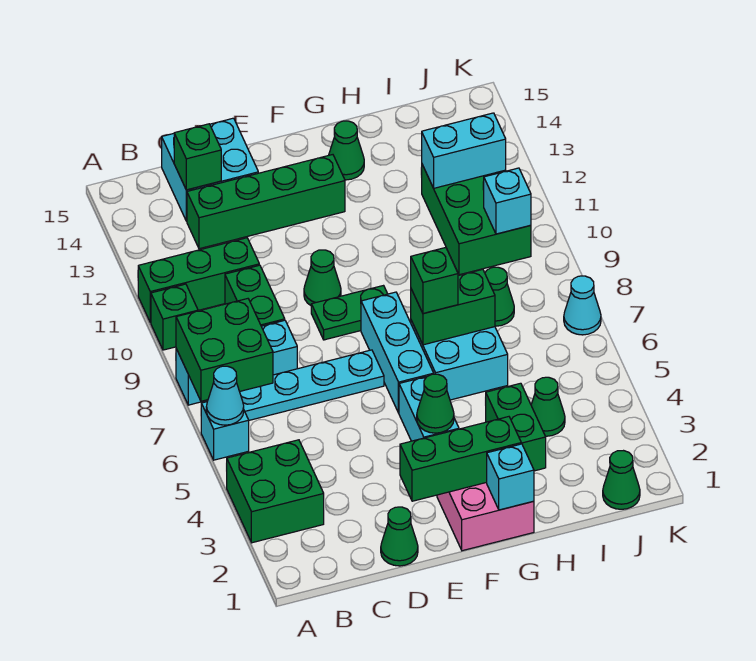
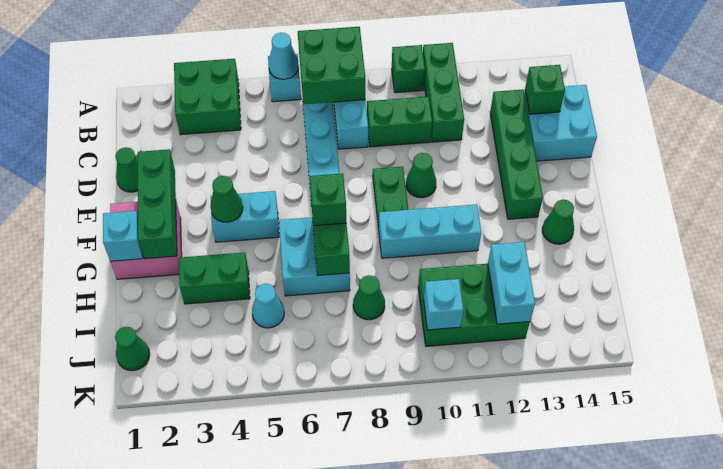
cyan 1x3 brick [361,292,434,413] -> cyan 1x3 brick moved to [379,204,481,258]
green 1x1 cone [531,377,565,436] -> none
cyan 1x1 cone [564,276,601,335] -> cyan 1x1 cone moved to [252,284,284,328]

